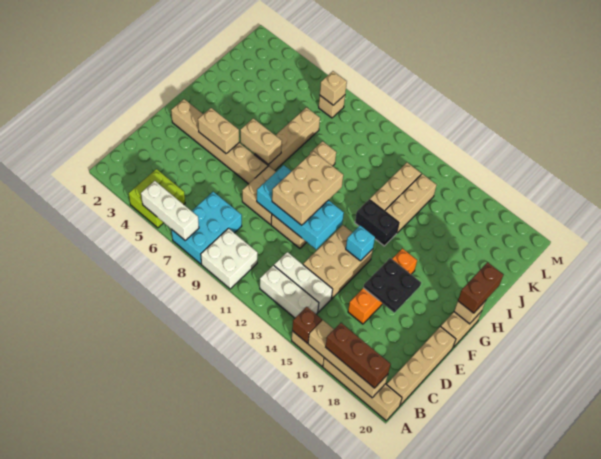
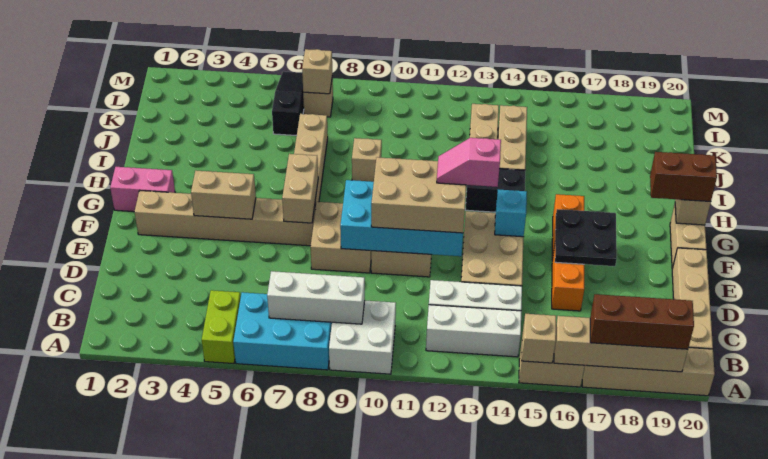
lime 2x2 brick [129,169,185,228] -> lime 1x2 brick [202,290,241,364]
white 1x3 brick [141,181,199,241] -> white 1x3 brick moved to [267,271,365,324]
cyan 2x3 brick [172,192,242,264] -> cyan 2x3 brick turned to [233,292,332,370]
brown 1x1 brick [292,307,322,343] -> tan 1x1 brick [522,314,556,363]
tan 2x3 brick [272,151,343,225] -> tan 2x3 brick turned to [371,157,466,233]
none -> pink 1x2 slope [437,138,501,187]
none -> pink 1x2 brick [110,167,175,212]
tan 1x2 brick [240,118,282,165] -> tan 1x2 brick turned to [282,154,318,223]
brown 1x2 brick [458,262,504,313] -> brown 1x2 brick turned to [650,152,717,202]
none -> black 1x3 slope [272,71,304,136]

